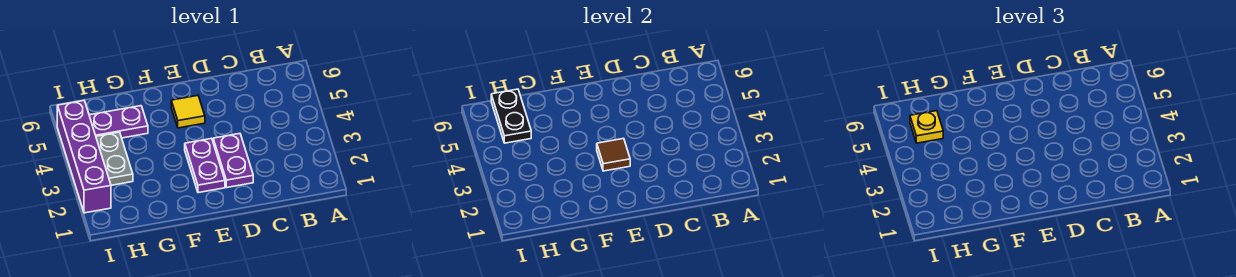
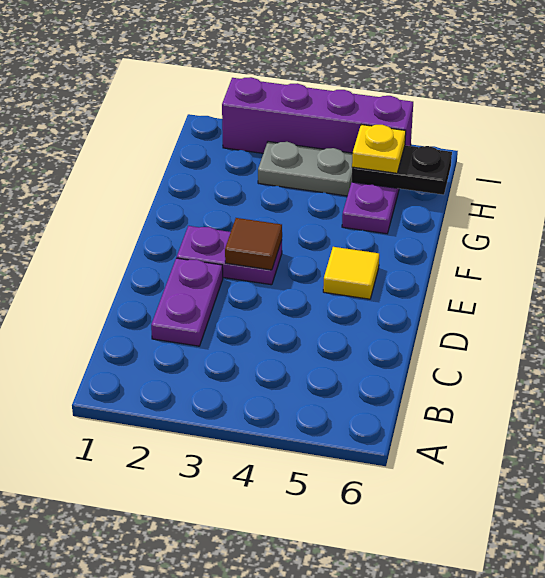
purple 1x2 plate [213,134,253,187] -> purple 1x2 plate turned to [151,258,223,346]

